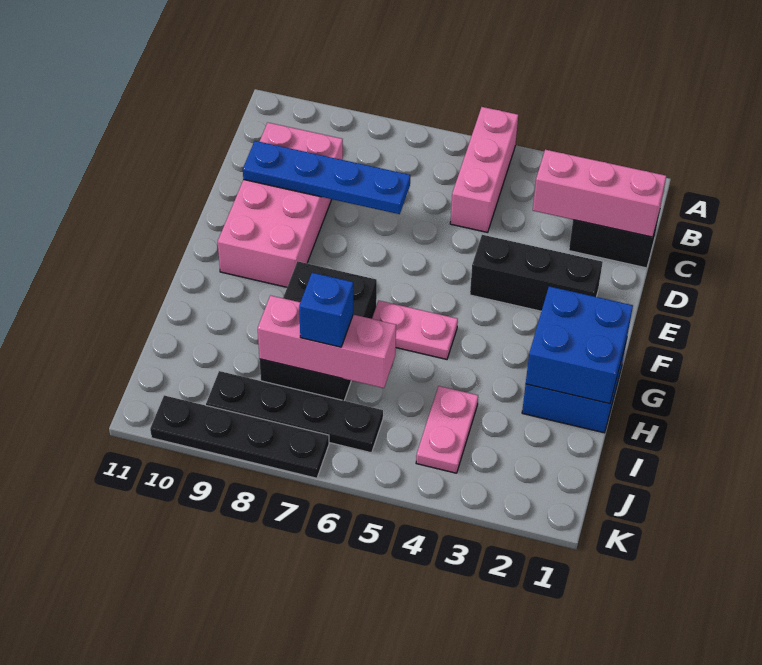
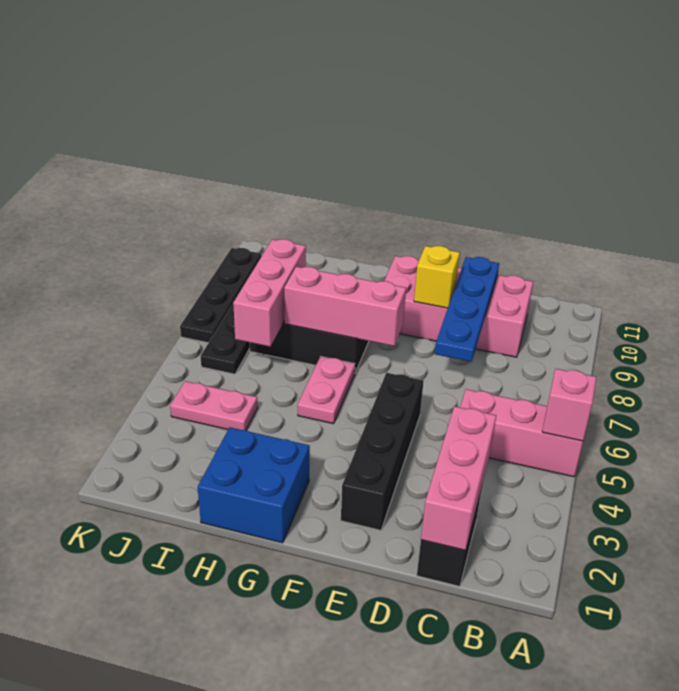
none -> pink 1x1 brick [542,369,596,441]
black 1x3 brick [470,235,603,311] -> black 1x4 brick [341,373,424,530]
none -> yellow 1x1 brick [414,246,460,308]
none -> pink 1x3 brick [284,267,406,346]
blue 2x2 brick [526,286,633,404] -> none
blue 1x1 brick [299,273,353,347] -> none

